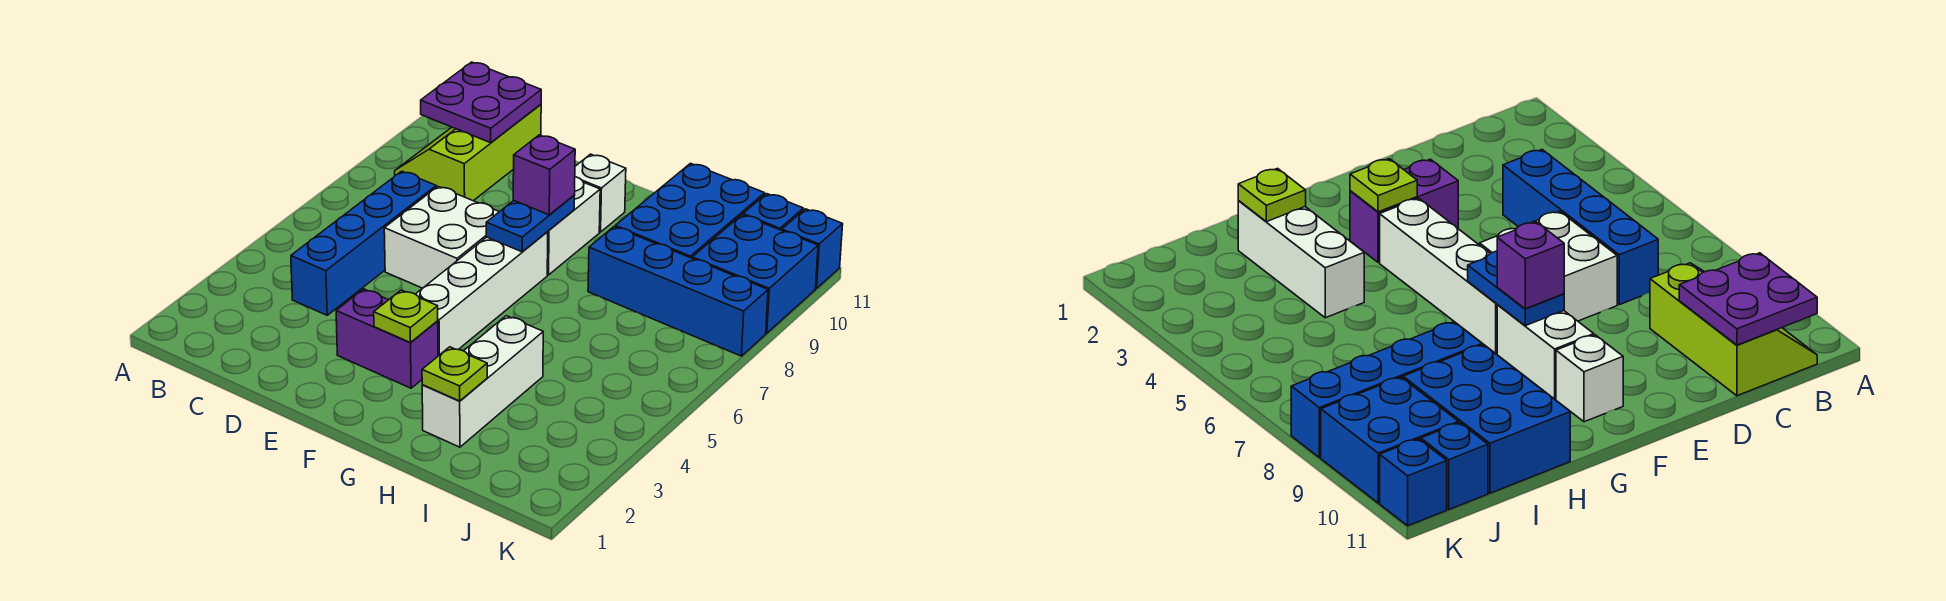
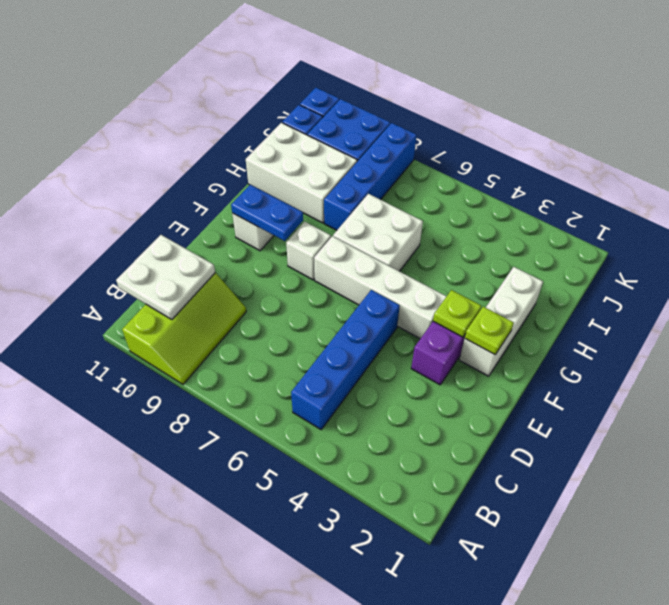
lime 2x3 slope [395,104,541,201] -> lime 2x3 slope turned to [122,273,246,384]
purple 2x2 plate [421,62,541,143] -> white 2x2 plate [116,235,215,320]
blue 1x4 brick [291,171,436,315] -> blue 1x4 brick turned to [291,290,400,429]
white 2x2 brick [384,186,499,288] -> white 2x2 brick moved to [333,194,423,271]
blue 1x2 plate [486,195,575,252] -> blue 1x2 plate moved to [231,185,303,241]
white 1x2 brick [547,177,600,275] -> white 1x1 brick [286,222,331,280]
purple 1x1 brick [513,135,575,215] -> none
white 1x3 brick [422,316,543,447] -> white 1x3 brick turned to [459,267,543,376]
lime 1x1 plate [422,347,487,401] -> lime 1x1 plate moved to [465,307,514,355]
blue 2x3 brick [615,163,765,258] -> white 2x3 brick [246,123,357,223]

